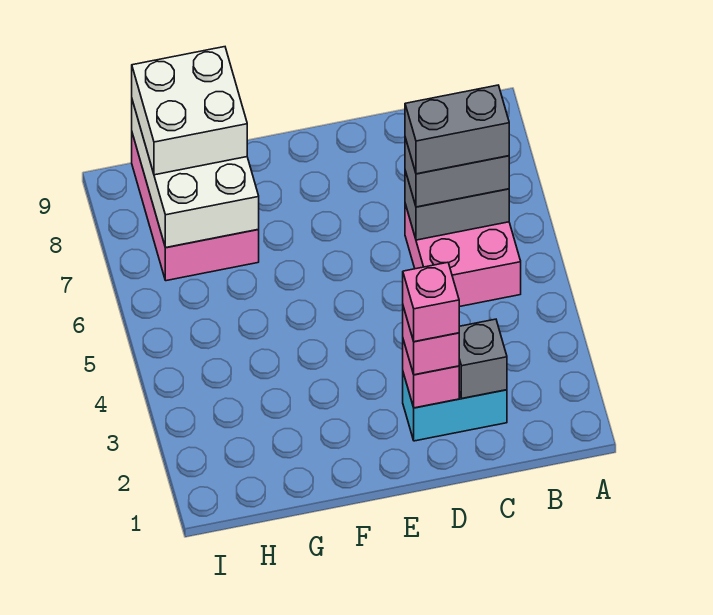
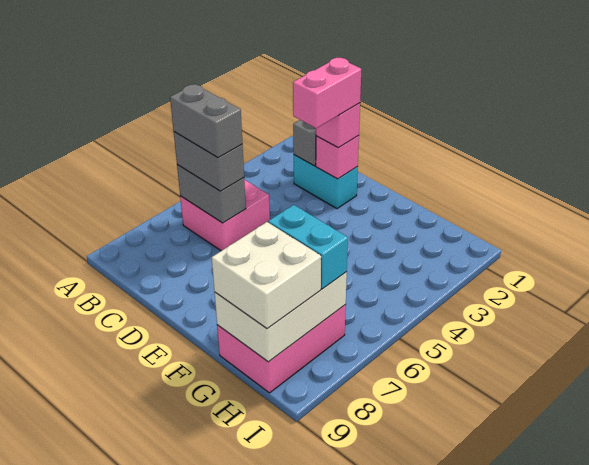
pink 1x1 brick [403,262,459,342] -> pink 1x2 brick [293,58,361,128]
none -> cyan 1x2 brick [268,205,348,289]

